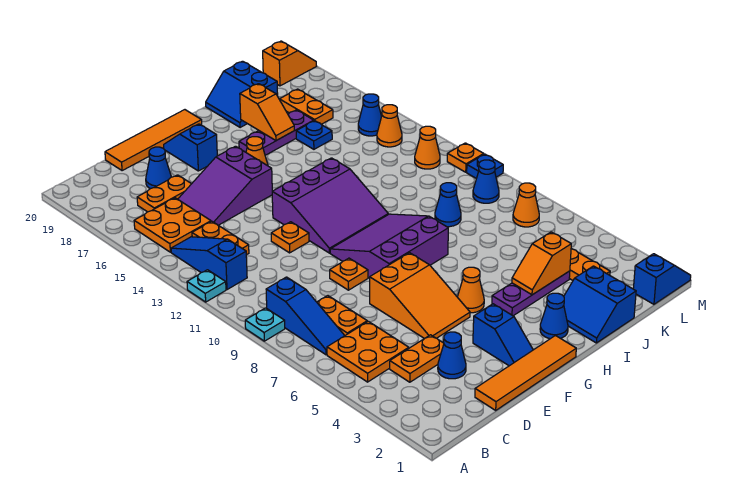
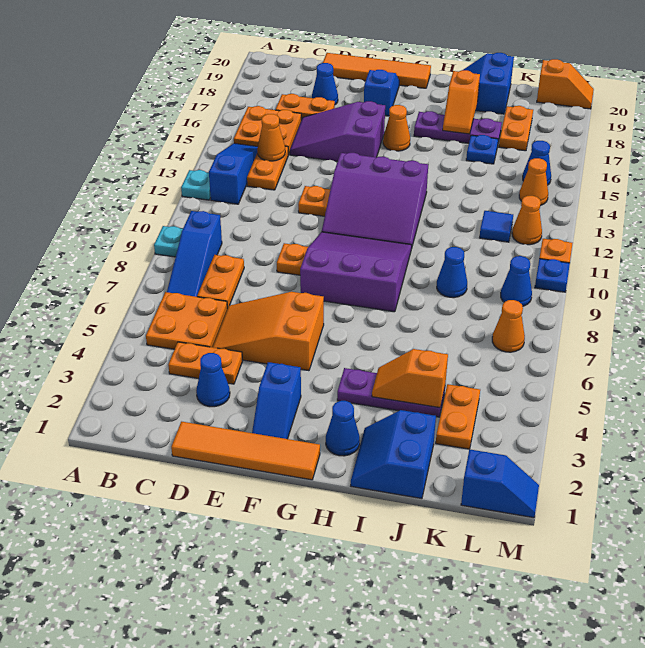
orange 2x3 slope [370,253,470,338] -> orange 2x3 slope turned to [213,292,324,371]
orange 1x1 cone [458,267,484,313] -> orange 1x1 cone moved to [257,114,285,161]
none -> blue 1x1 tile [480,211,513,242]

